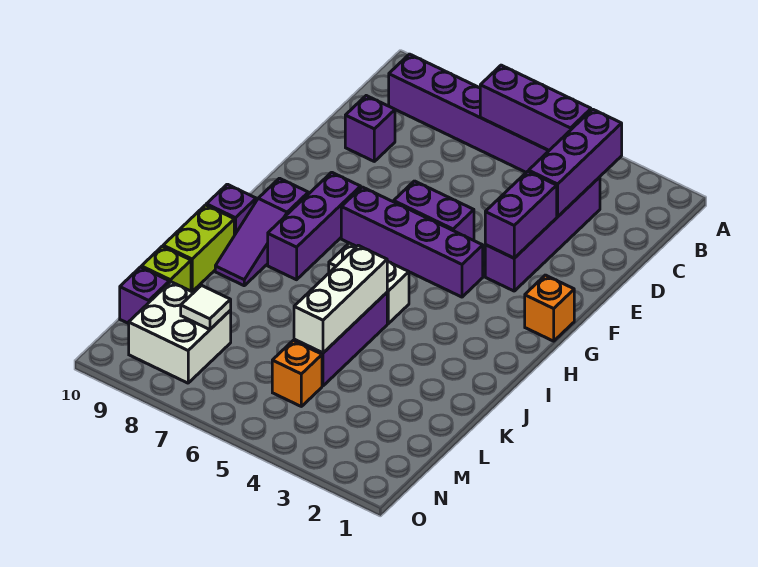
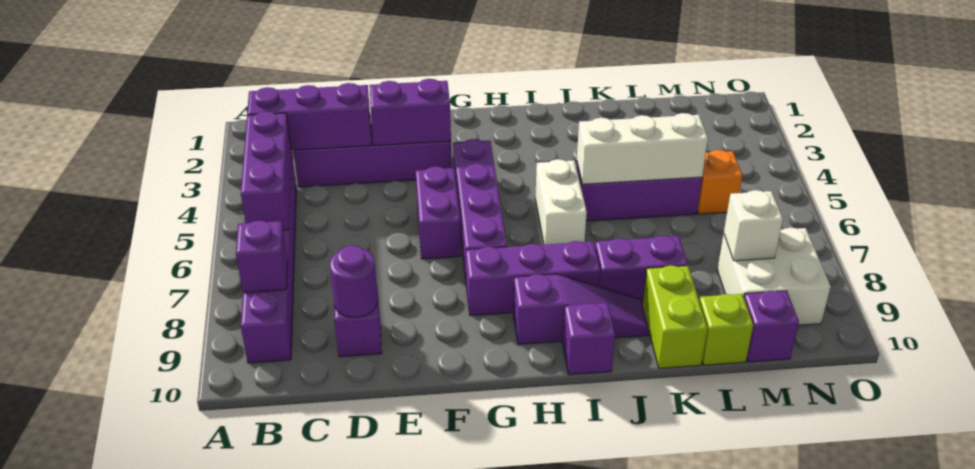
none -> purple 1x1 brick [236,220,288,293]
none -> purple 1x1 round brick [330,246,378,318]
orange 1x1 brick [525,275,574,341] -> none
none -> purple 1x2 brick [595,236,688,303]
lime 1x2 brick [163,205,234,292] -> lime 1x2 brick turned to [642,265,708,368]
white 1x1 tile [181,285,231,329] -> white 1x1 brick [724,190,783,261]

